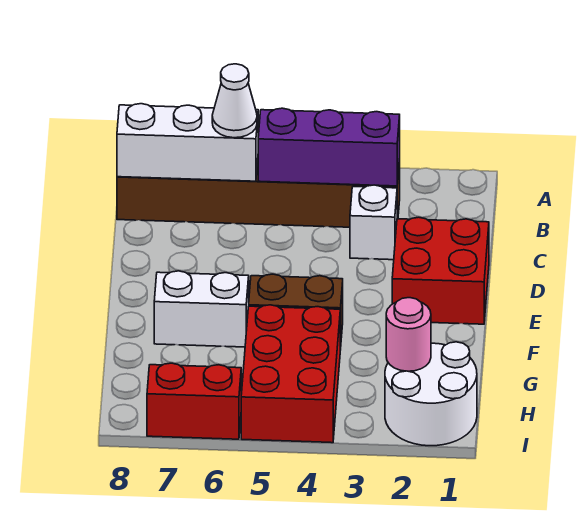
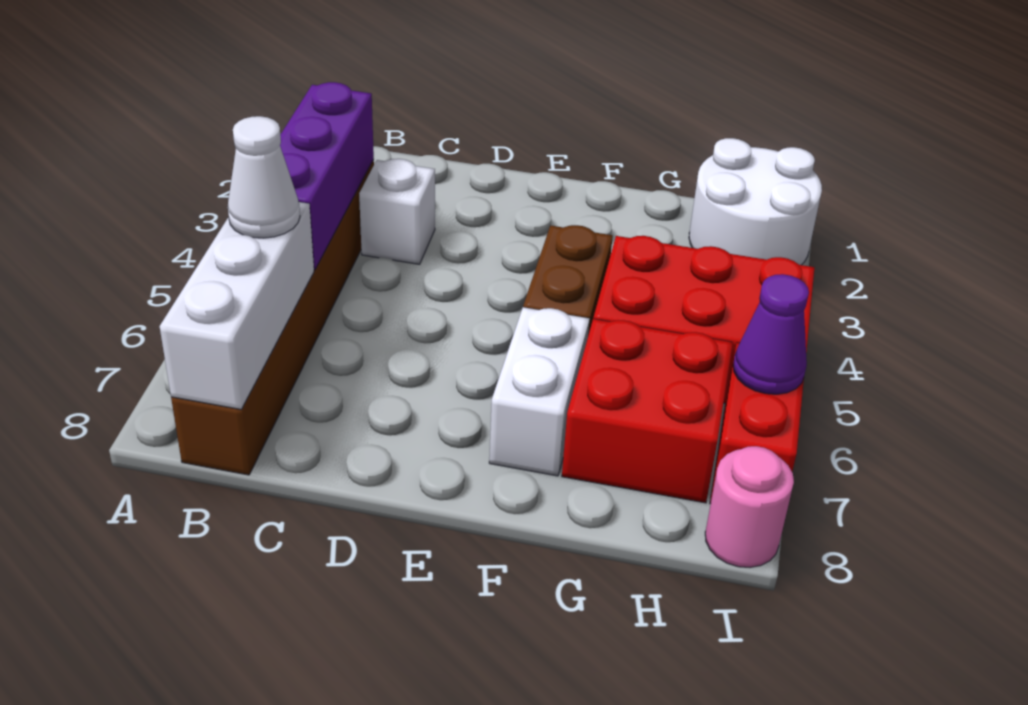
red 2x2 brick [392,217,489,324] -> red 2x2 brick moved to [562,319,733,503]
pink 1x1 round brick [386,298,431,371] -> pink 1x1 round brick moved to [705,446,794,567]
none -> purple 1x1 cone [733,274,809,394]

